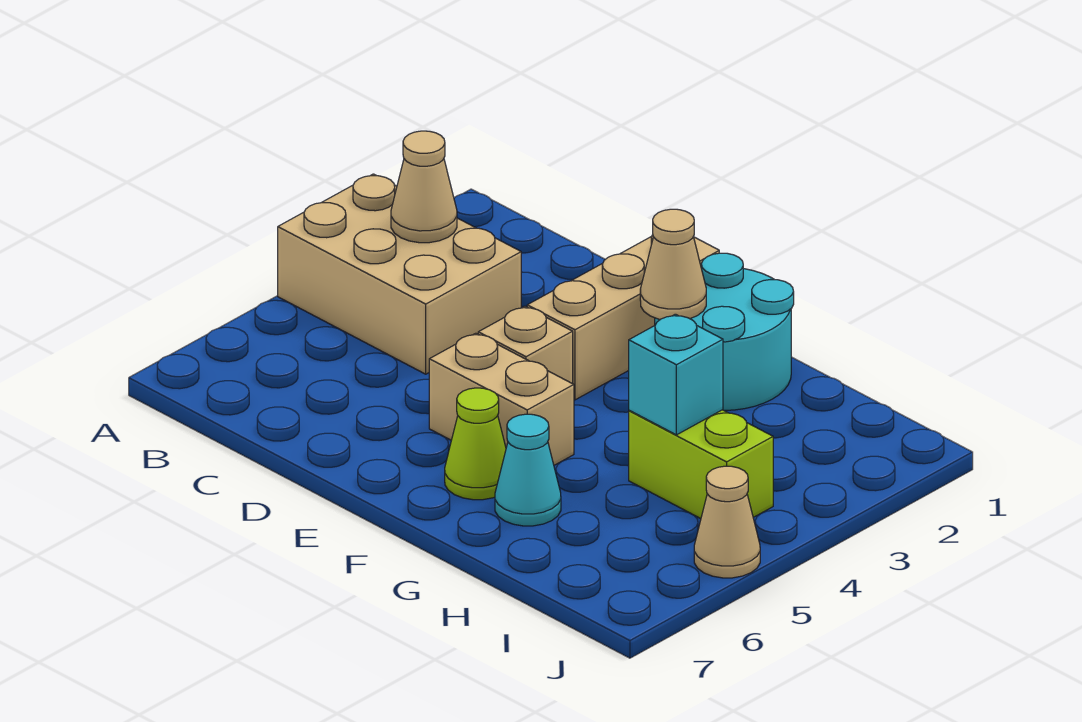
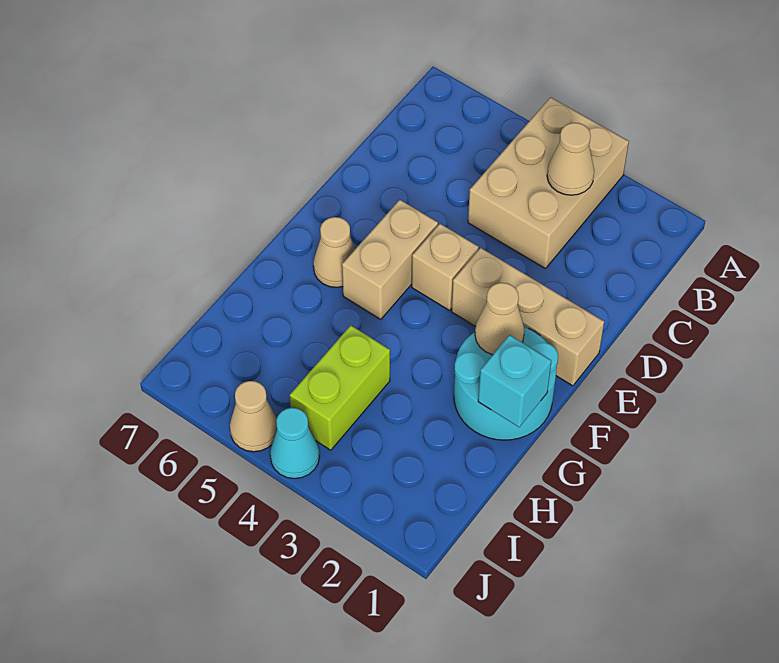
lime 1x1 cone [445,388,506,500] -> tan 1x1 cone [313,217,355,287]
cyan 1x1 cone [495,414,561,526] -> cyan 1x1 cone moved to [270,408,320,479]
cyan 1x1 brick [629,314,723,435] -> cyan 1x1 brick moved to [478,335,551,427]

